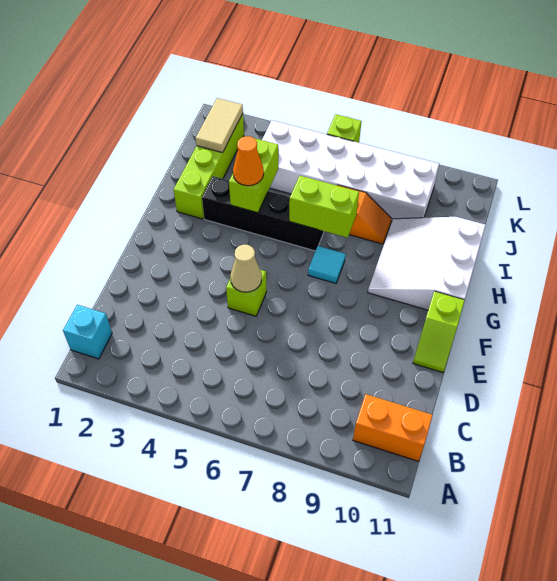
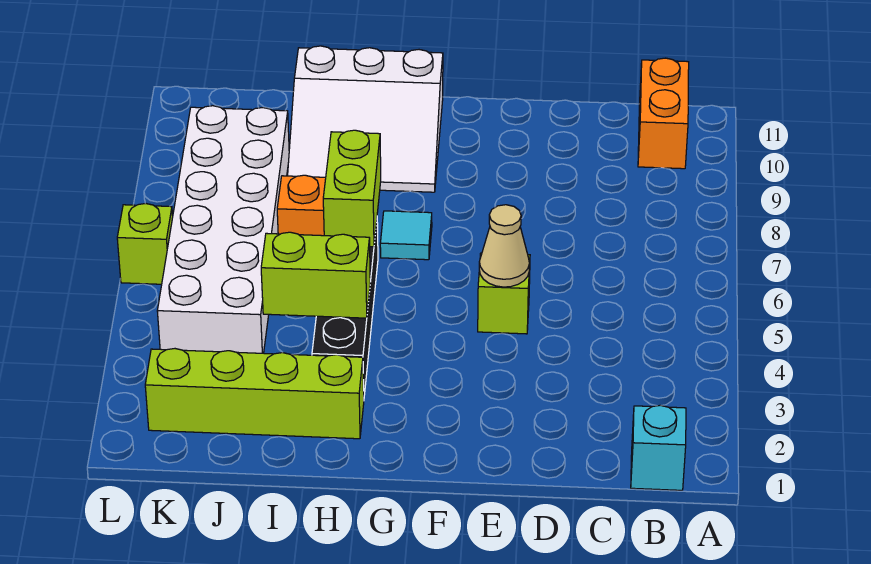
lime 1x2 slope [413,291,465,372] -> none
orange 1x1 cone [233,136,264,186] -> none
tan 1x2 tile [196,98,243,153] -> none

